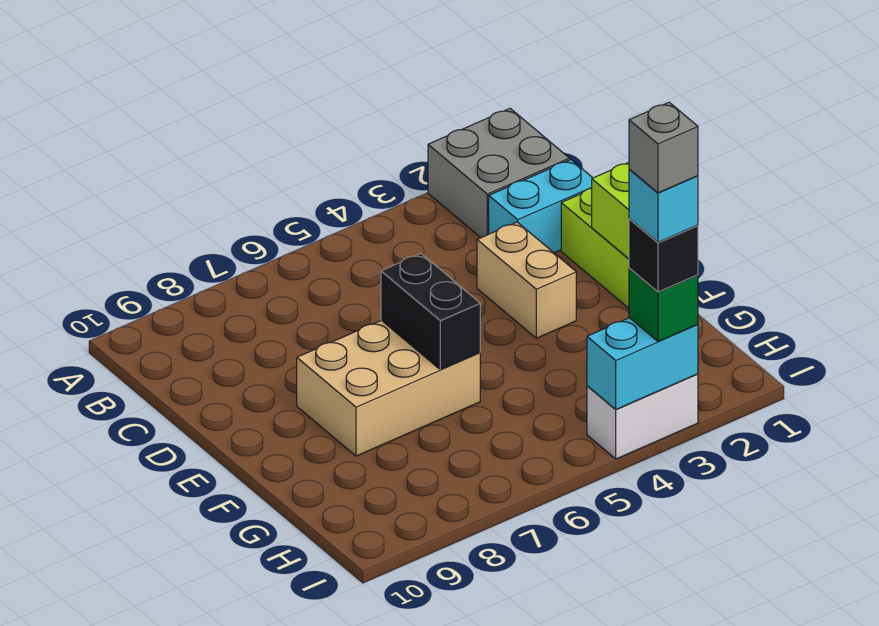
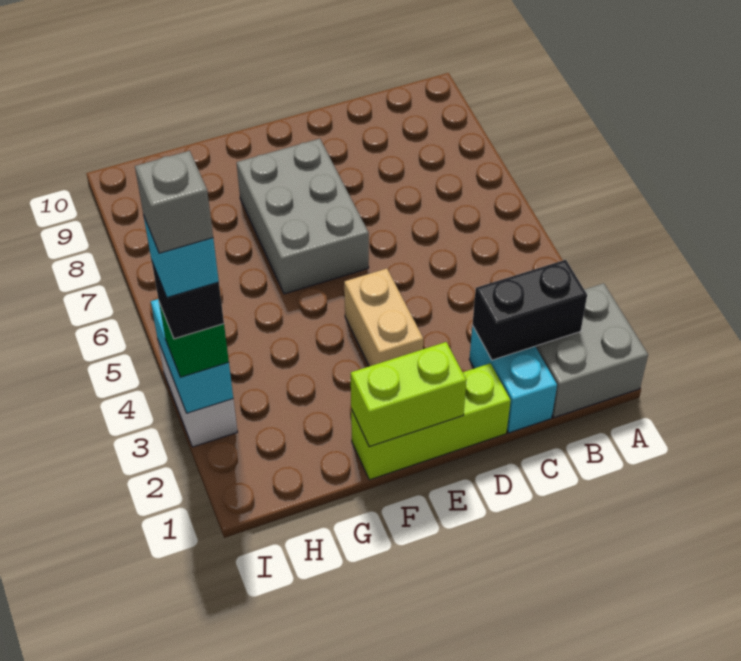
tan 1x2 brick [477,222,576,338] -> tan 1x2 brick turned to [344,268,423,366]
tan 2x3 brick [297,320,480,456] -> grey 2x3 brick [237,139,369,294]
black 1x2 brick [381,254,480,370] -> black 1x2 brick moved to [473,260,587,360]

